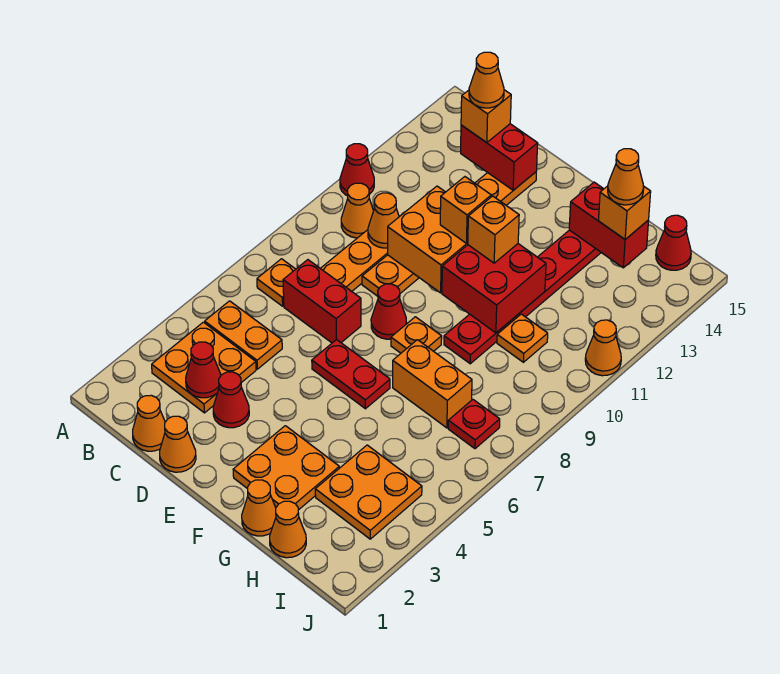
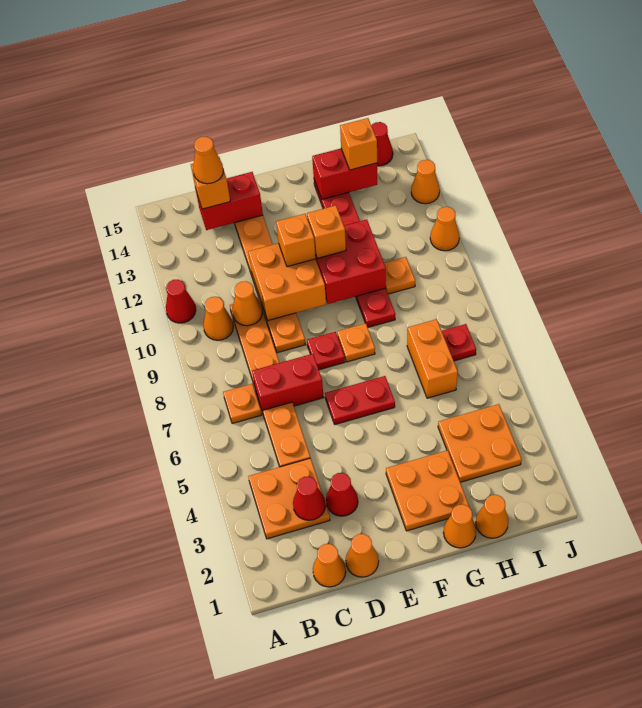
orange 1x2 plate [205,301,282,369] -> orange 1x2 plate turned to [263,402,310,467]
red 1x1 cone [371,284,406,339] -> red 1x1 plate [307,332,345,370]
orange 1x2 brick [393,340,472,428] -> orange 1x2 brick turned to [407,319,458,398]
orange 1x1 cone [608,149,644,205] -> orange 1x1 cone moved to [411,160,440,204]

